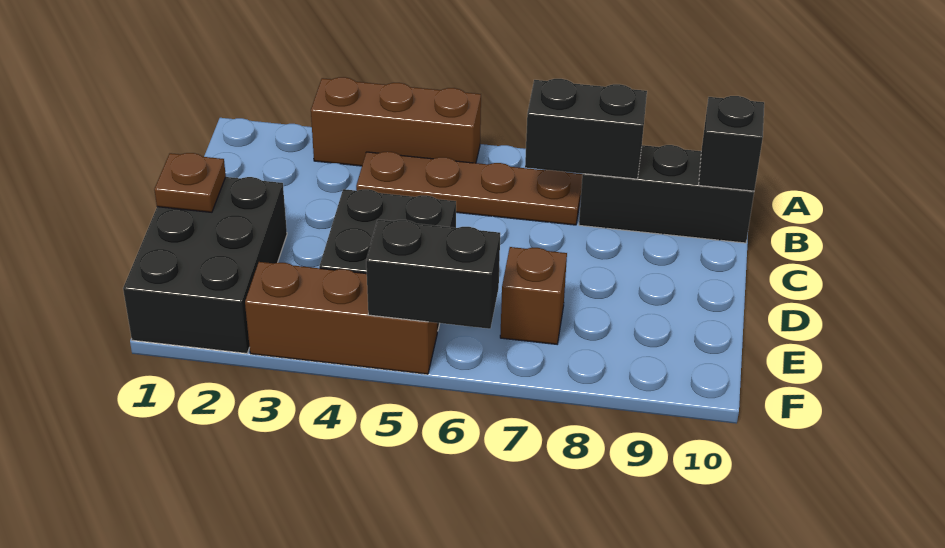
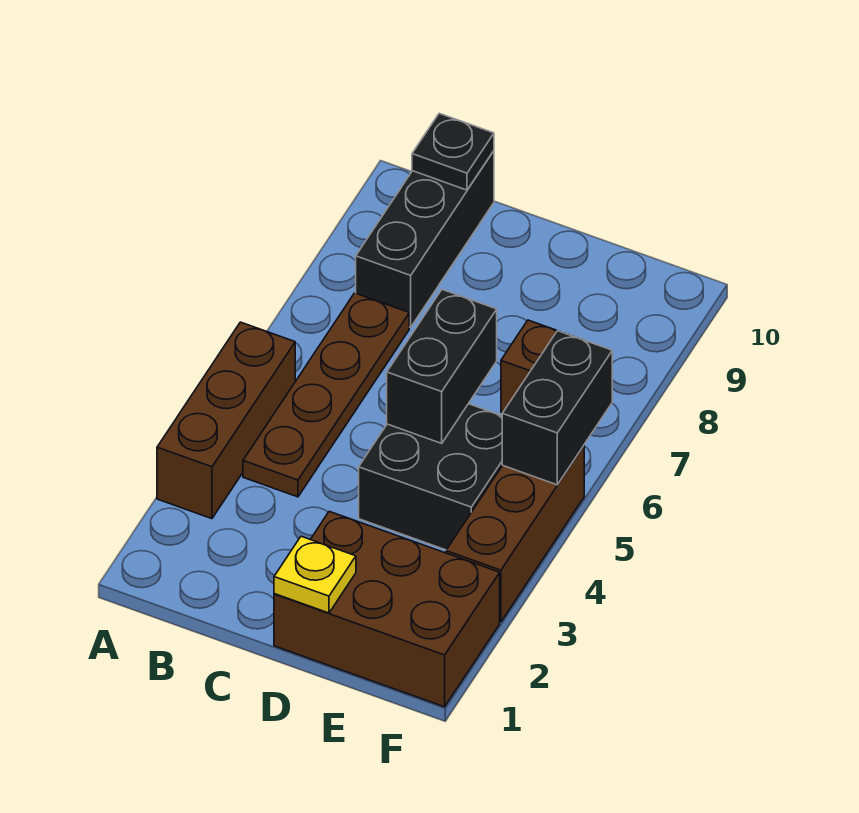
black 1x2 brick [525,79,647,179] -> black 1x2 brick moved to [387,290,497,443]
black 1x1 brick [699,96,764,191] -> black 1x1 plate [412,113,494,190]
black 2x3 brick [123,177,287,353] -> brown 2x3 brick [274,511,500,707]
brown 1x1 plate [154,153,226,212] -> yellow 1x1 plate [274,536,356,613]

